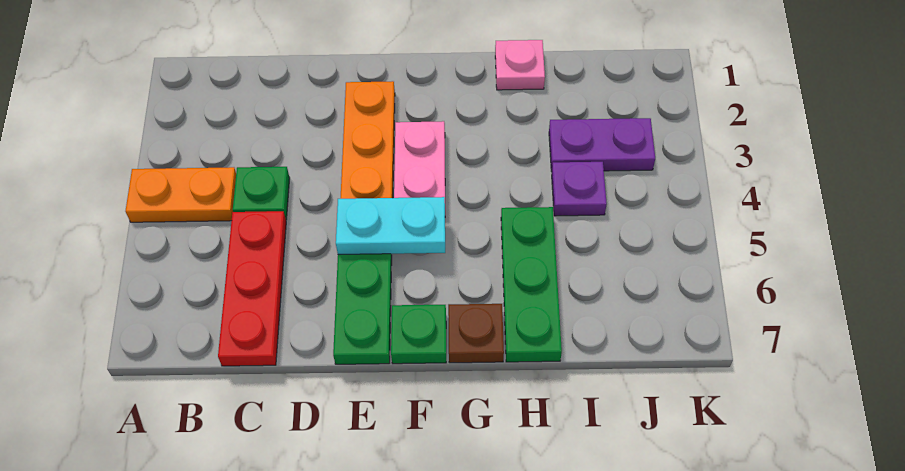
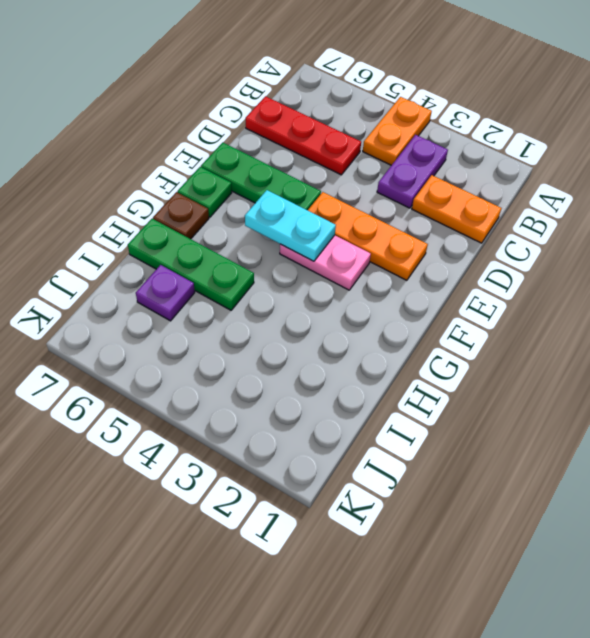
none -> orange 1x2 plate [412,175,501,243]
green 1x1 plate [233,167,290,220] -> none
cyan 1x2 plate [336,197,445,254] -> cyan 1x2 plate turned to [245,190,336,261]
pink 1x1 plate [495,40,545,90] -> none
purple 1x2 plate [549,118,655,171] -> purple 1x2 plate moved to [377,135,448,208]
purple 1x1 plate [552,162,607,216] -> purple 1x1 plate moved to [136,265,195,321]

